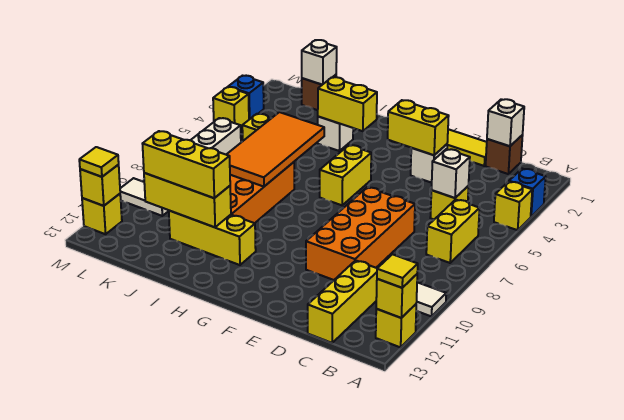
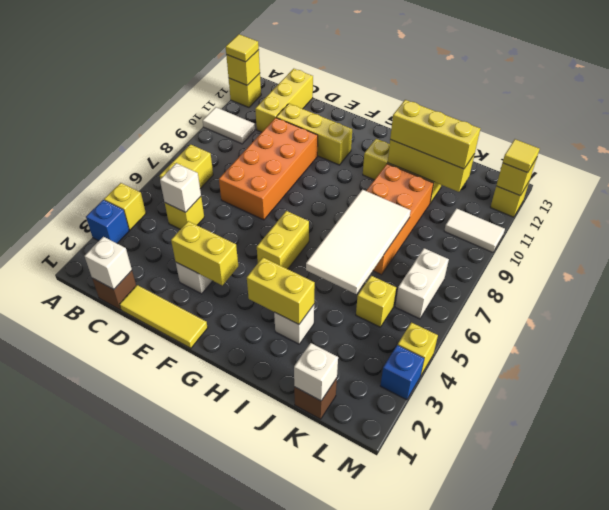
none -> yellow 1x3 brick [276,104,352,165]
orange 2x4 tile [226,112,324,187] -> white 2x4 tile [306,190,411,294]

